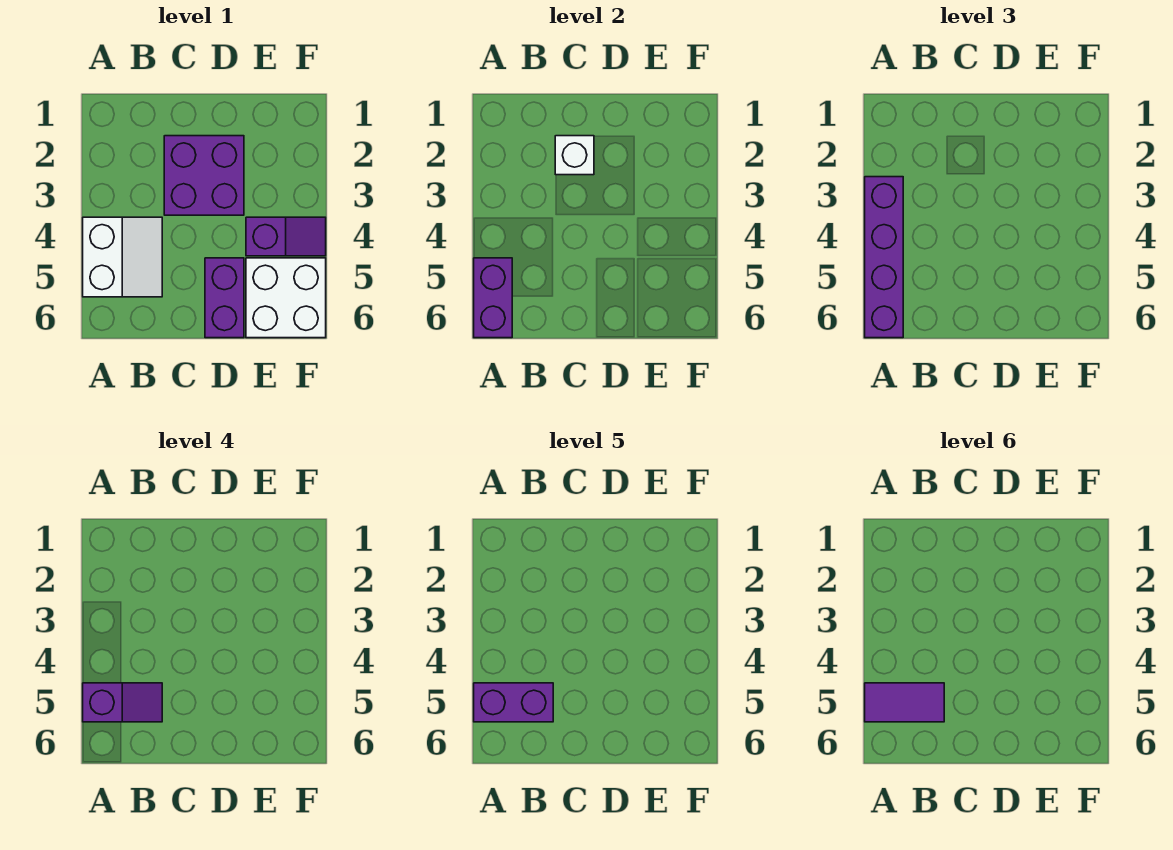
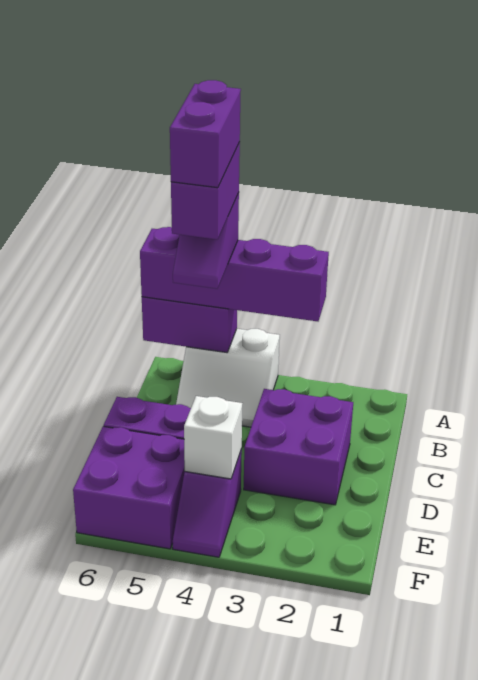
purple 1x2 tile [865,683,944,722] -> purple 1x2 brick [170,80,241,188]
white 1x1 brick [555,136,594,175] -> white 1x1 brick moved to [184,396,242,479]
white 2x2 brick [246,258,326,338] -> purple 2x2 brick [73,426,185,549]

